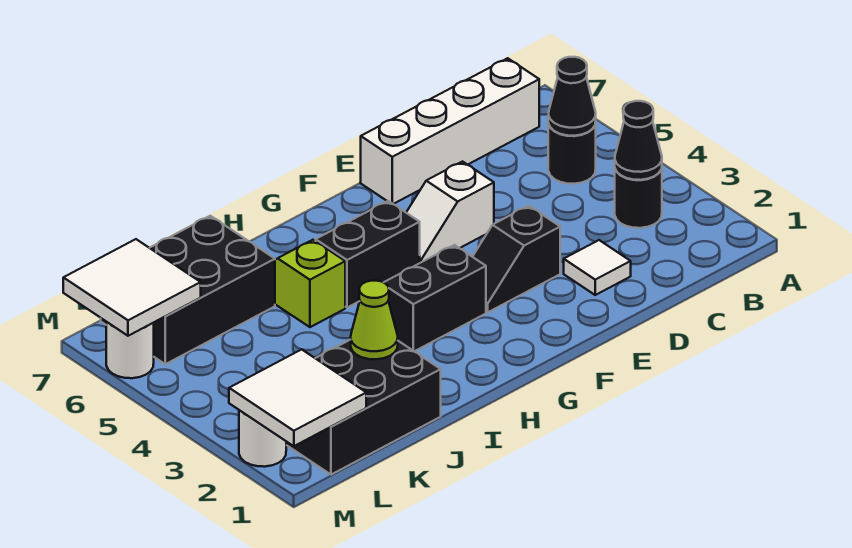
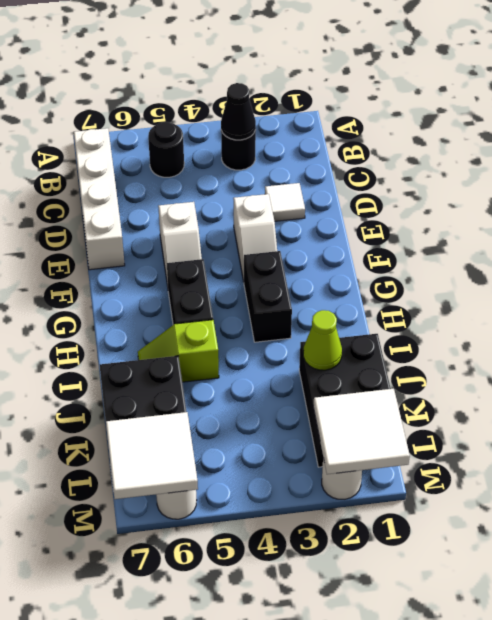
black 1x1 cone [548,57,596,136] -> none
black 1x2 slope [473,206,560,312] -> white 1x2 slope [233,194,277,281]

